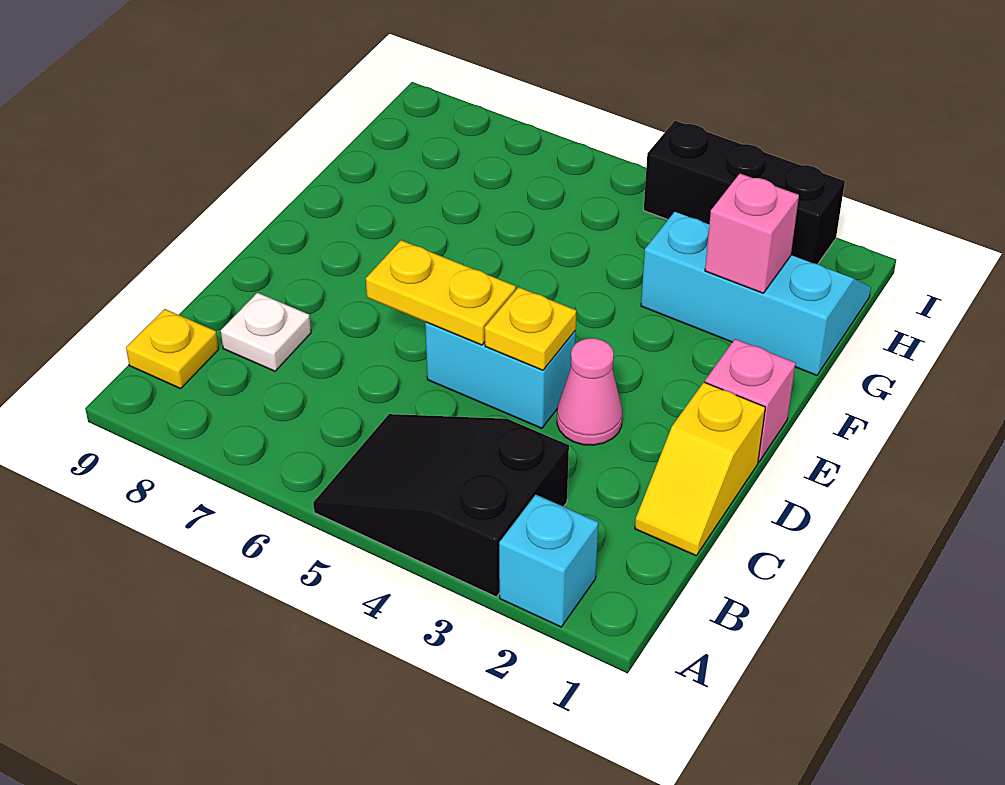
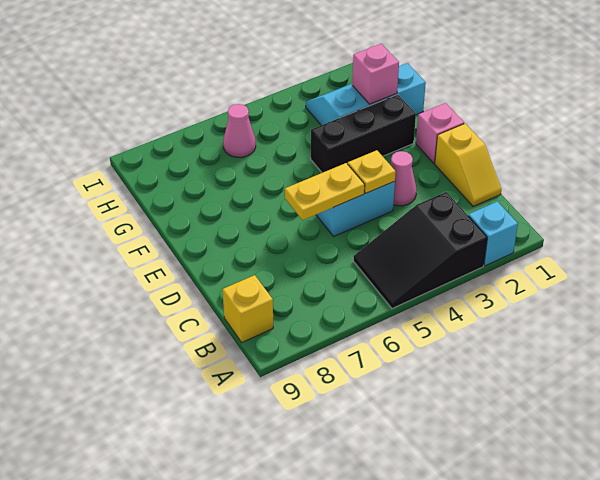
yellow 1x1 plate [126,309,219,389] -> yellow 1x1 brick [223,275,273,342]
white 1x1 plate [221,293,311,371] -> none
none -> pink 1x1 cone [223,104,256,157]
black 1x3 brick [644,121,845,264] -> black 1x3 brick moved to [311,95,416,173]

